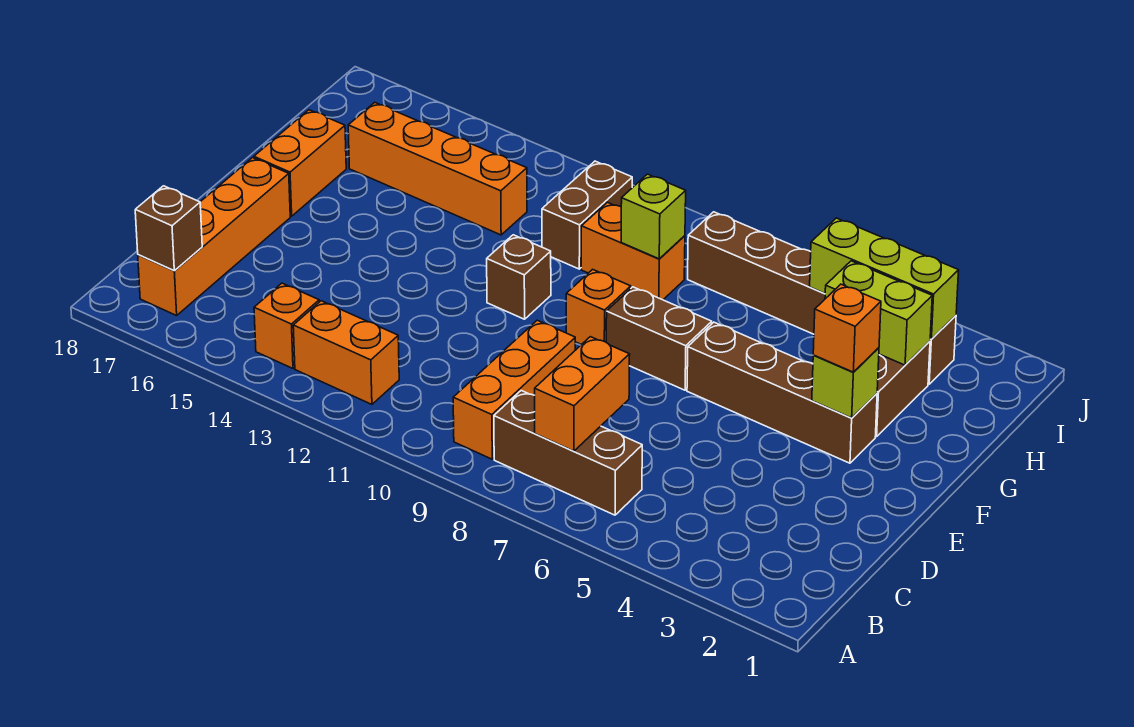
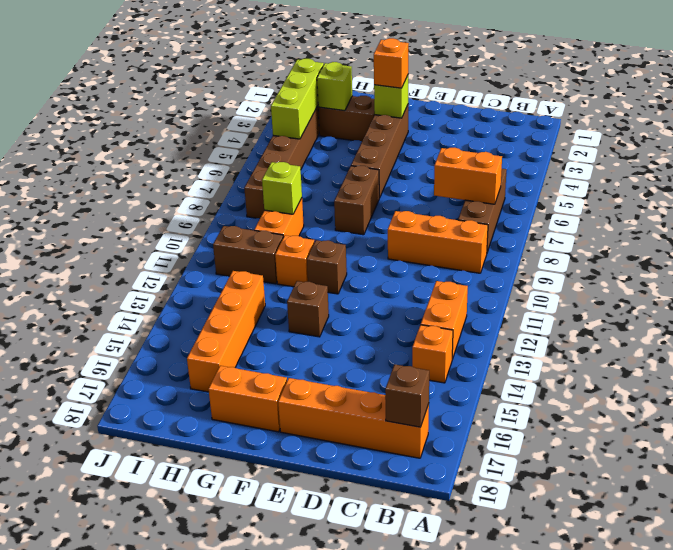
orange 1x1 brick [566,269,631,345] -> orange 1x1 brick moved to [275,235,314,287]
none -> brown 1x1 brick [287,281,329,337]
lime 1x2 brick [825,261,932,365] -> lime 1x1 brick [317,62,352,111]

